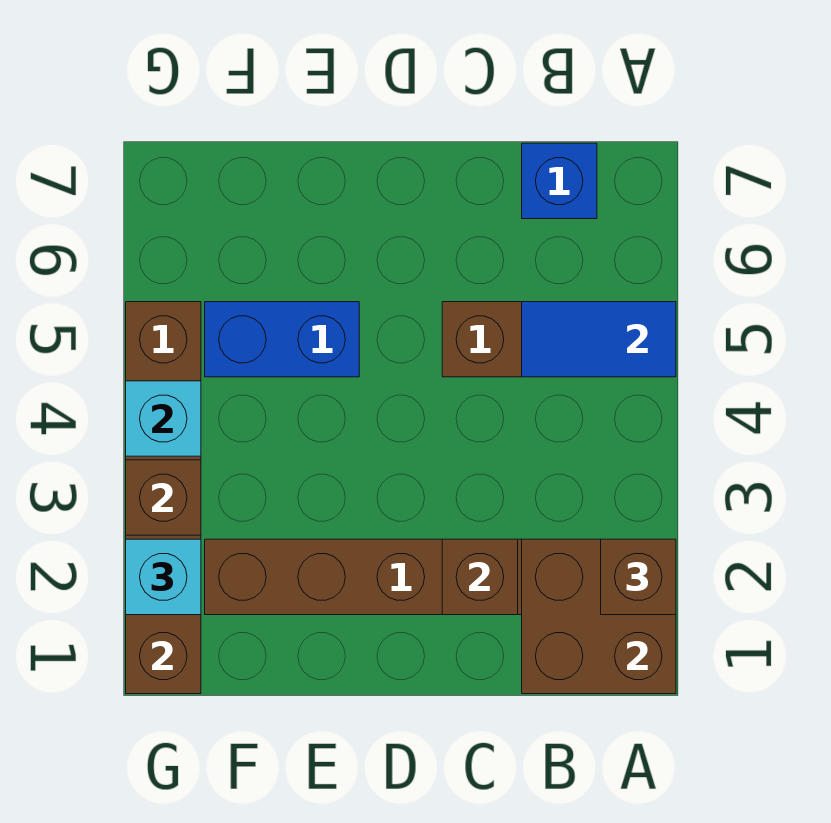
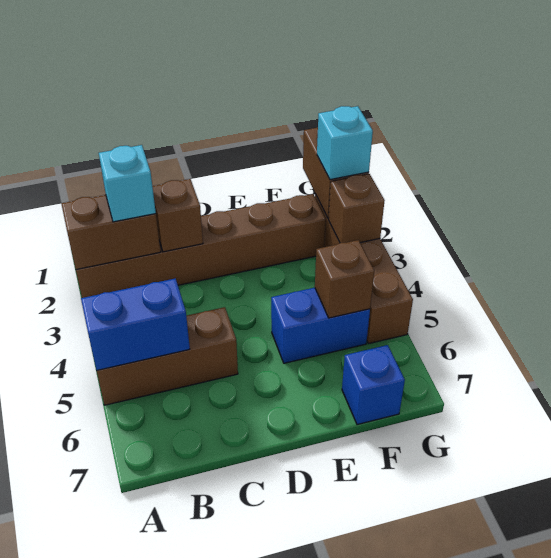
brown 2x2 brick [522,539,676,694] -> brown 1x2 brick [61,195,161,270]
brown 1x1 brick [601,539,676,615] -> brown 1x1 brick moved to [315,240,374,318]
blue 1x2 tile [522,302,676,377] -> blue 1x2 brick [81,278,190,370]
blue 1x1 brick [522,143,597,219] -> blue 1x1 brick moved to [342,345,405,425]
cyan 1x1 brick [126,381,201,456] -> cyan 1x1 brick moved to [99,145,156,222]

